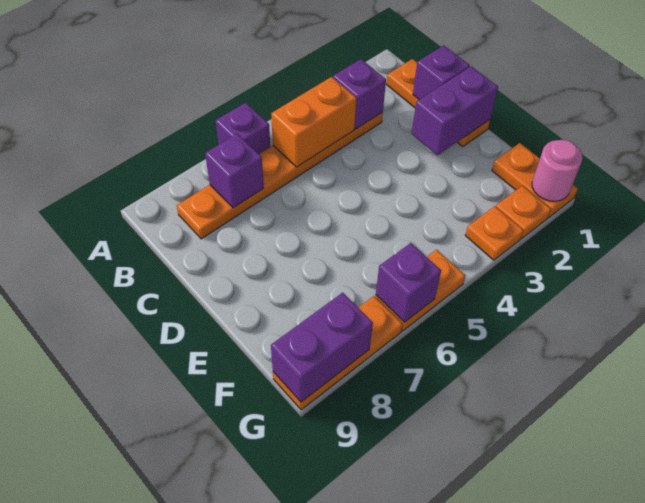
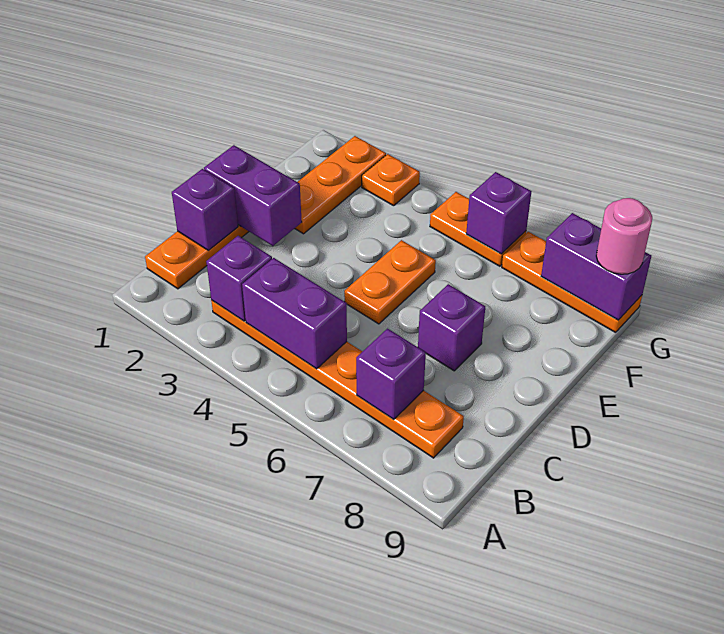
purple 1x1 brick [216,103,270,154] -> purple 1x1 brick moved to [418,284,485,371]
orange 1x2 brick [271,77,357,167] -> purple 1x2 brick [242,258,347,369]
orange 1x2 plate [492,143,578,217] -> orange 1x2 plate moved to [344,240,436,324]
pink 1x1 round brick [532,140,583,201] -> pink 1x1 round brick moved to [596,198,652,274]
orange 1x1 plate [496,186,551,238] -> orange 1x3 plate [295,136,386,234]

